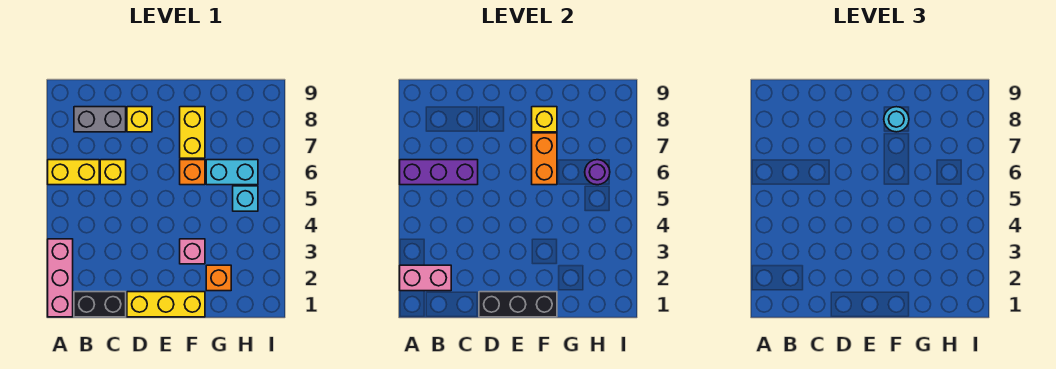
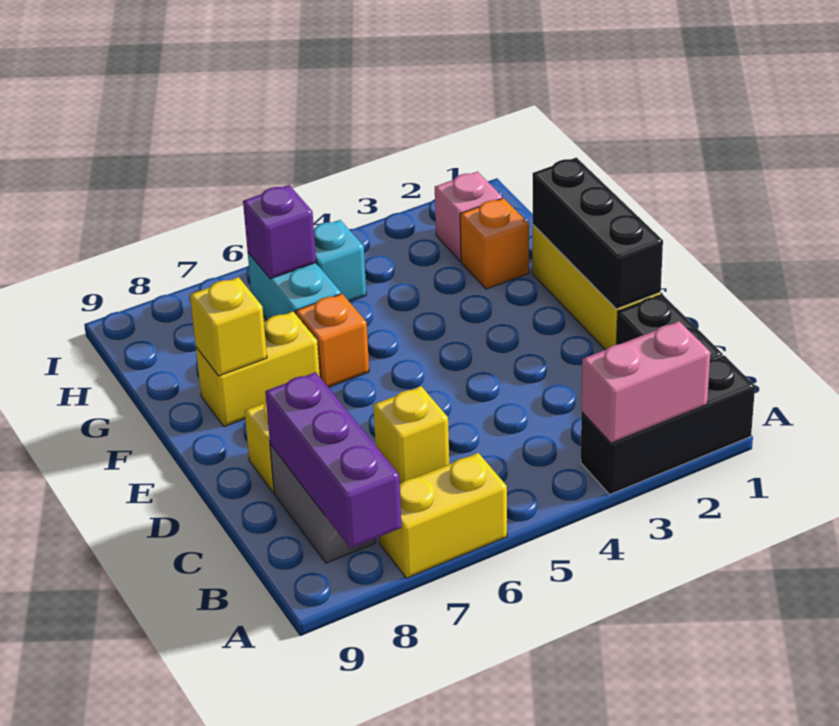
pink 1x3 brick [48,239,73,317] -> black 1x3 brick [581,355,755,494]
pink 1x2 brick [400,265,451,291] -> pink 1x2 brick turned to [582,321,710,443]
yellow 1x2 brick [48,160,99,185] -> yellow 1x2 brick turned to [379,453,507,578]
purple 1x3 brick [400,160,478,185] -> purple 1x3 brick moved to [265,372,402,548]
pink 1x1 brick [180,239,205,264] -> pink 1x1 brick moved to [435,172,502,261]
orange 1x2 brick [532,133,557,185] -> none
cyan 1x1 round brick [884,107,909,132] -> none
purple 1x1 round brick [585,160,610,185] -> purple 1x1 brick [243,185,316,279]

